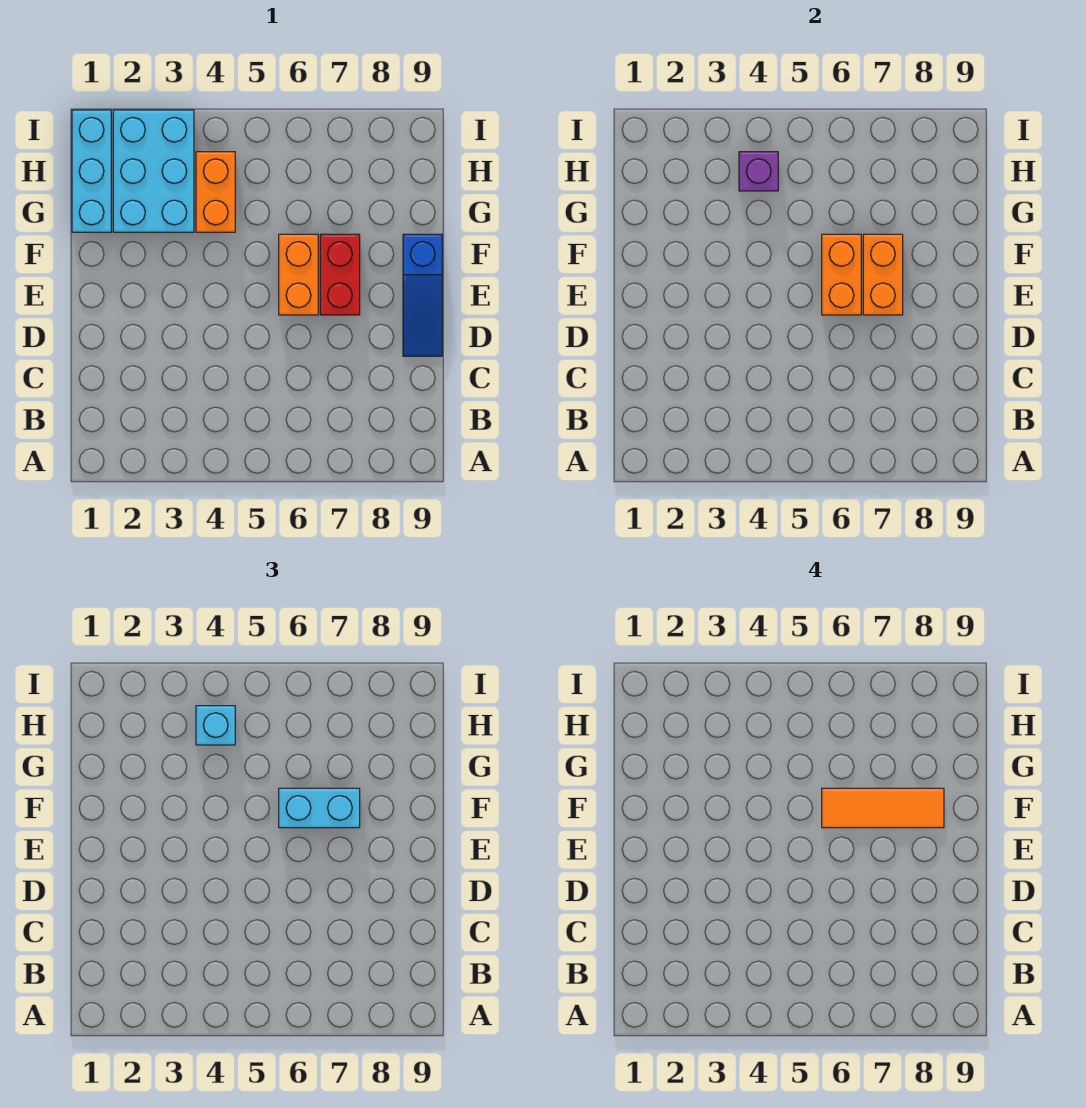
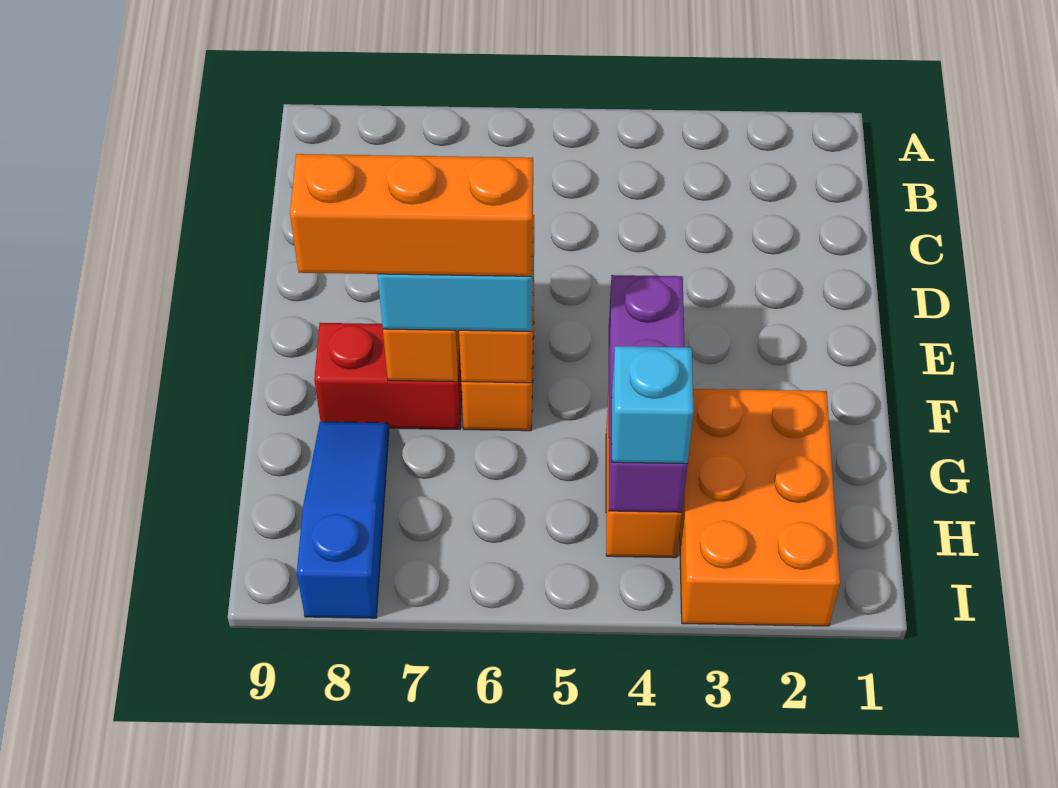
blue 1x3 slope [403,234,442,356] -> blue 1x3 slope moved to [297,422,389,618]
red 1x2 brick [320,234,360,315] -> red 1x2 brick turned to [314,323,462,429]
orange 1x3 tile [822,788,944,828] -> orange 1x3 brick [290,154,533,276]
cyan 1x3 brick [72,110,111,232] -> none
cyan 2x3 brick [113,110,194,232] -> orange 2x3 brick [680,389,840,626]
purple 1x1 brick [739,152,778,191] -> purple 1x3 brick [609,275,687,512]

